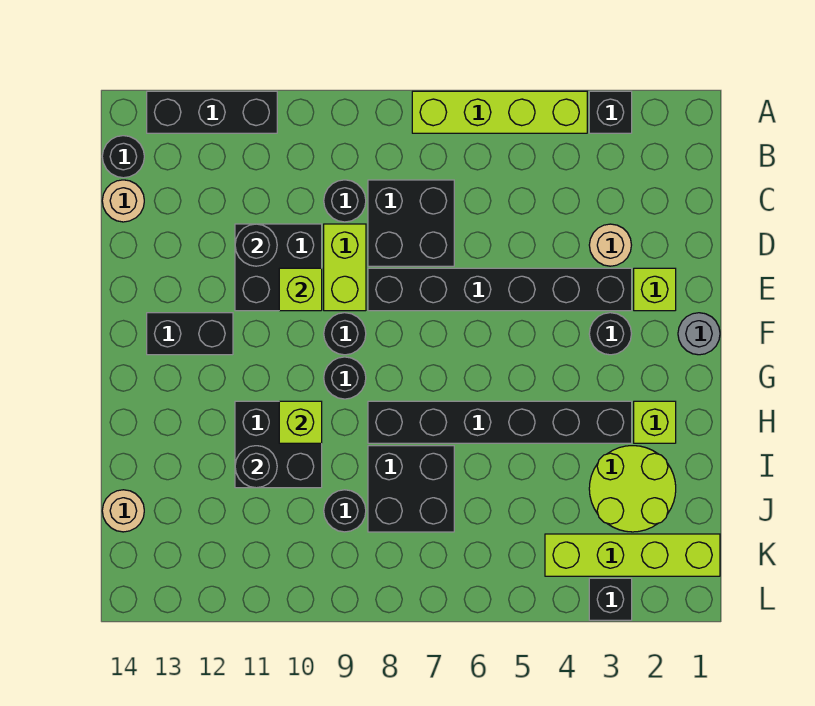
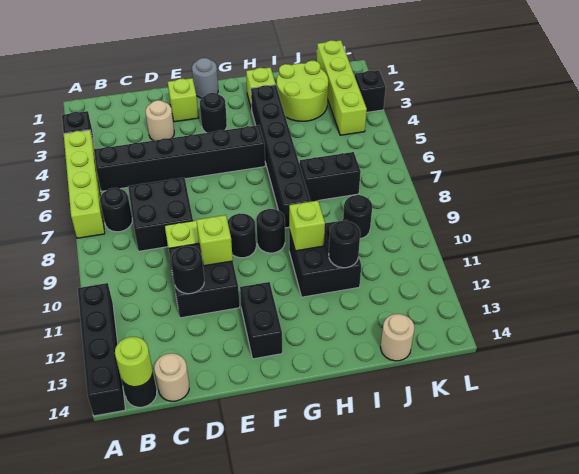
black 1x3 brick [147,91,277,133] -> black 1x4 brick [78,283,125,416]
none -> lime 1x1 round brick [115,337,153,387]
black 1x1 round brick [324,180,366,222] -> black 1x1 round brick moved to [100,188,132,232]
black 1x6 brick [368,268,632,311] -> black 1x6 brick turned to [94,125,265,191]
black 2x2 brick [368,446,454,532] -> black 1x2 brick [300,152,361,202]

